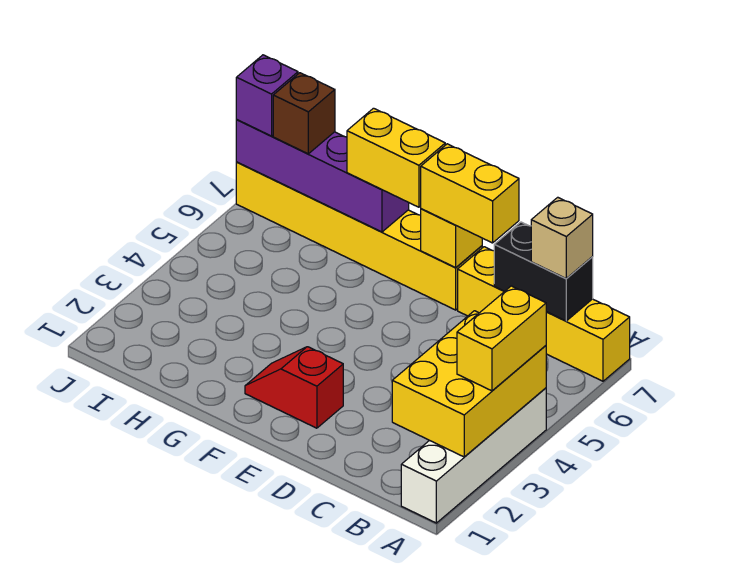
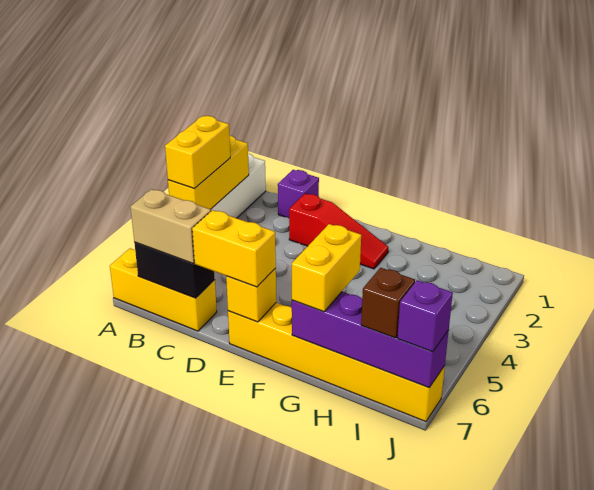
yellow 2x3 brick [392,311,546,457] -> yellow 1x3 brick [168,136,249,209]
yellow 1x4 brick [458,247,630,381] -> yellow 1x3 brick [110,248,217,331]
tan 1x1 brick [531,197,593,279] -> tan 1x2 brick [130,189,211,263]
none -> purple 1x1 brick [278,170,319,218]
red 1x2 slope [245,347,343,428] -> red 1x3 slope [289,194,388,269]
yellow 1x2 brick [347,108,445,207] -> yellow 1x2 brick turned to [292,224,361,312]

